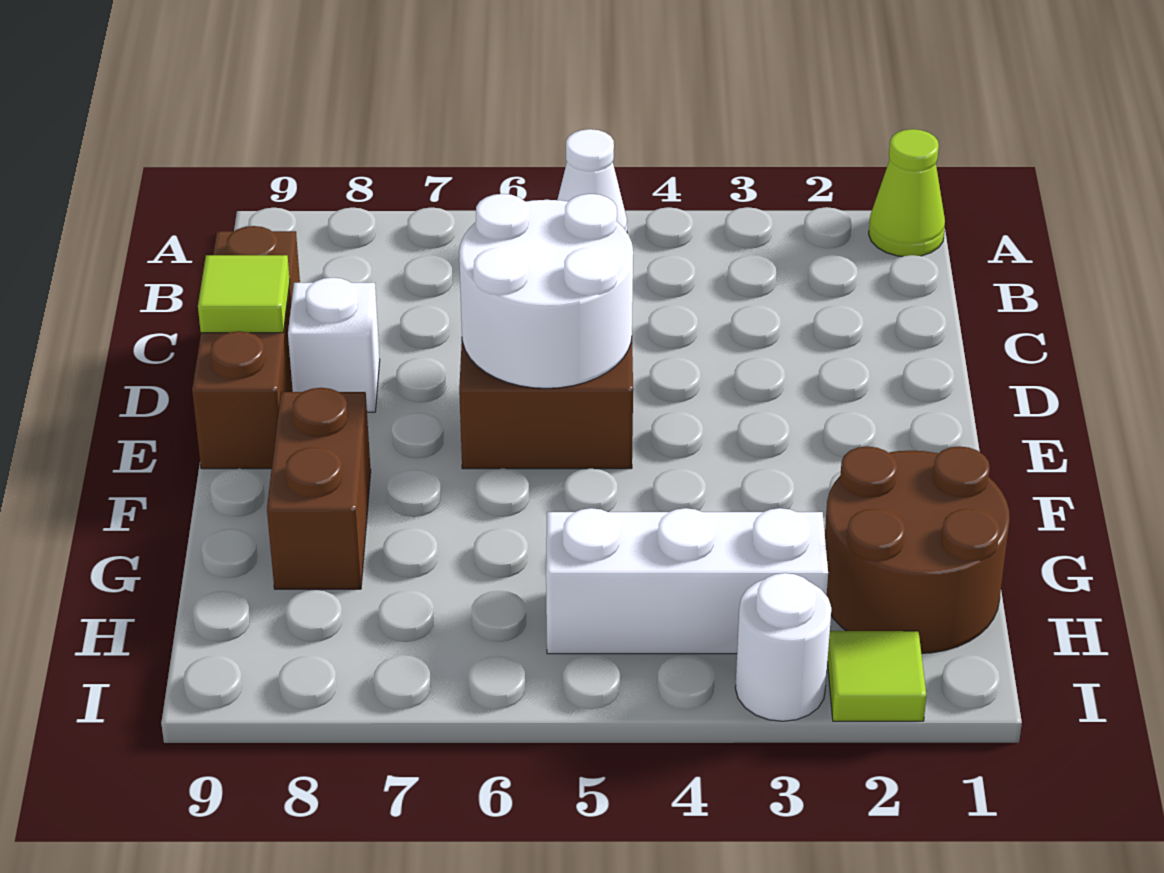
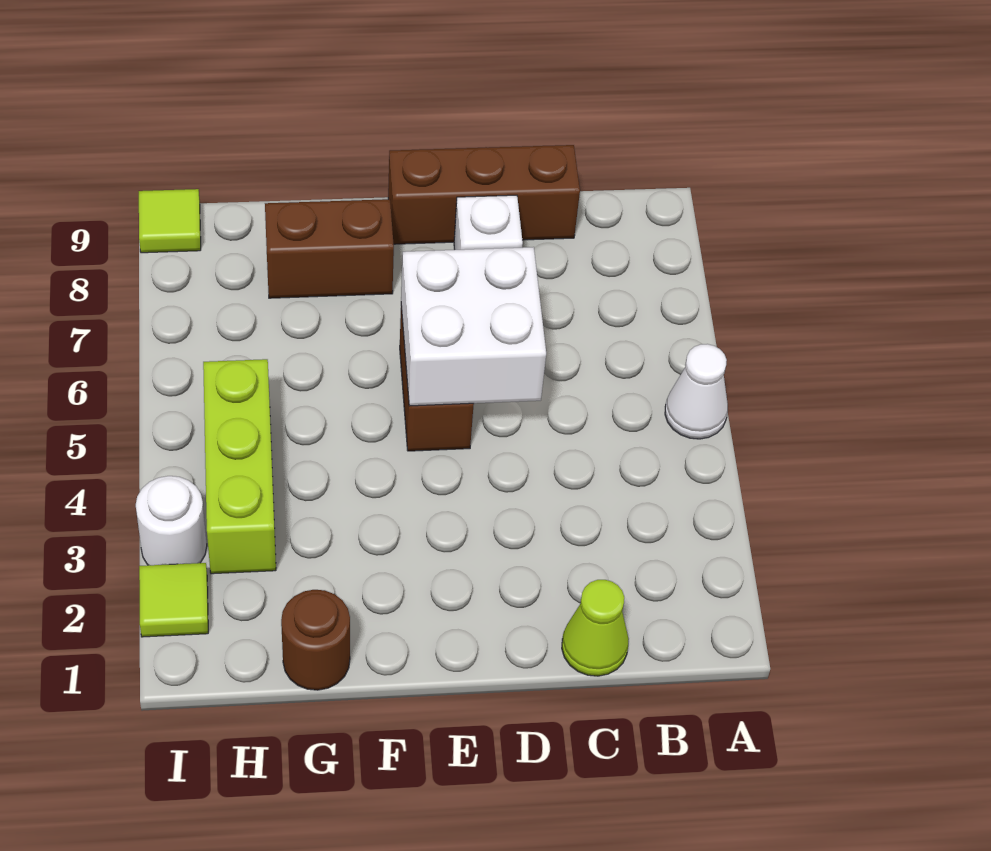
lime 1x1 cone [869,129,945,257] -> lime 1x1 cone moved to [562,580,629,676]
white 2x2 round brick [459,194,633,388] -> white 2x2 brick [401,247,546,406]
lime 1x1 tile [198,255,290,333] -> lime 1x1 tile moved to [139,189,201,253]
brown 2x2 round brick [825,446,1010,653] -> brown 1x1 round brick [281,590,350,690]
white 1x3 brick [546,508,828,654] -> lime 1x3 brick [203,359,276,574]

